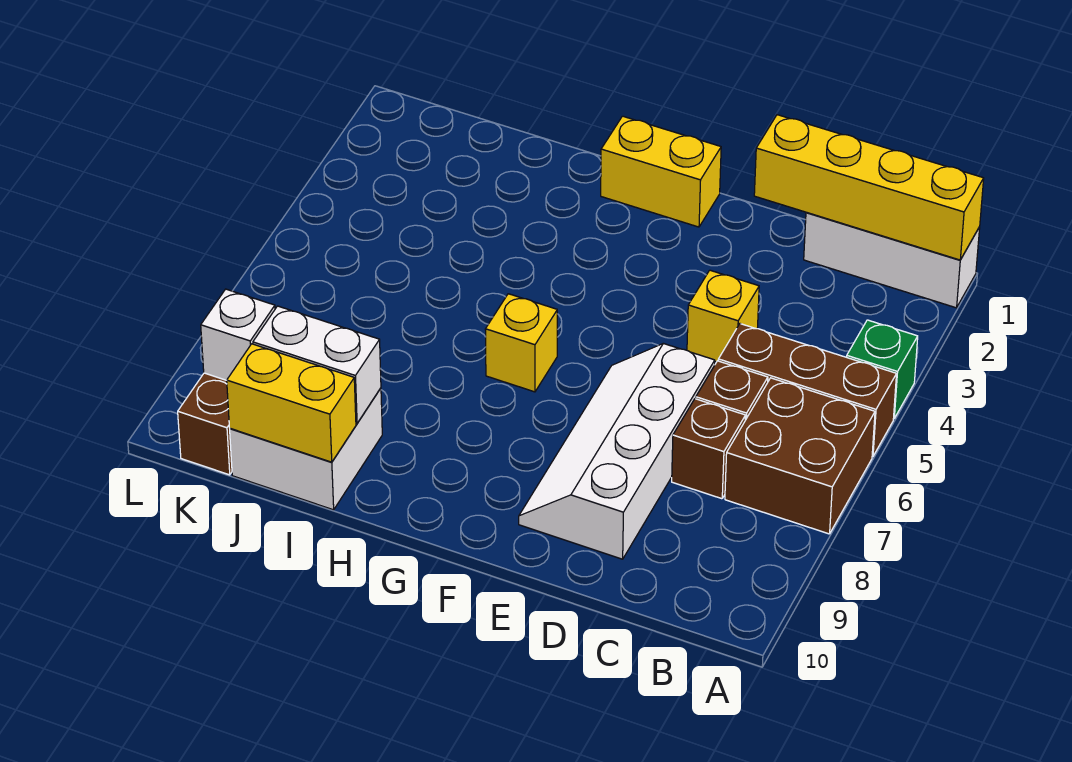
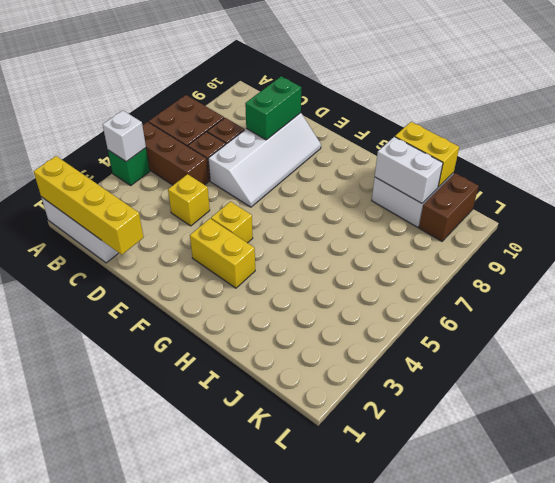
none -> green 1x2 brick [245,76,301,140]
yellow 1x2 brick [601,116,721,227] -> yellow 1x2 brick moved to [190,219,255,288]
yellow 1x1 brick [485,294,557,392] -> yellow 1x1 brick moved to [211,202,253,243]
white 1x1 brick [201,289,275,380] -> white 1x1 brick moved to [103,111,146,162]

